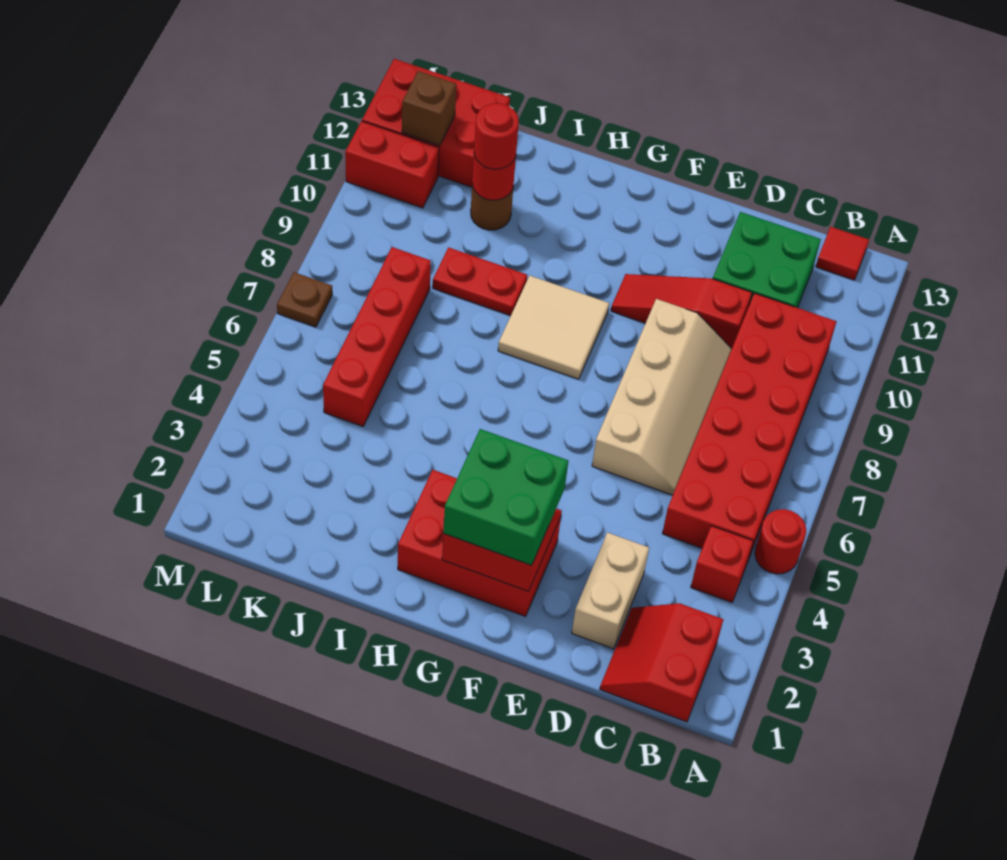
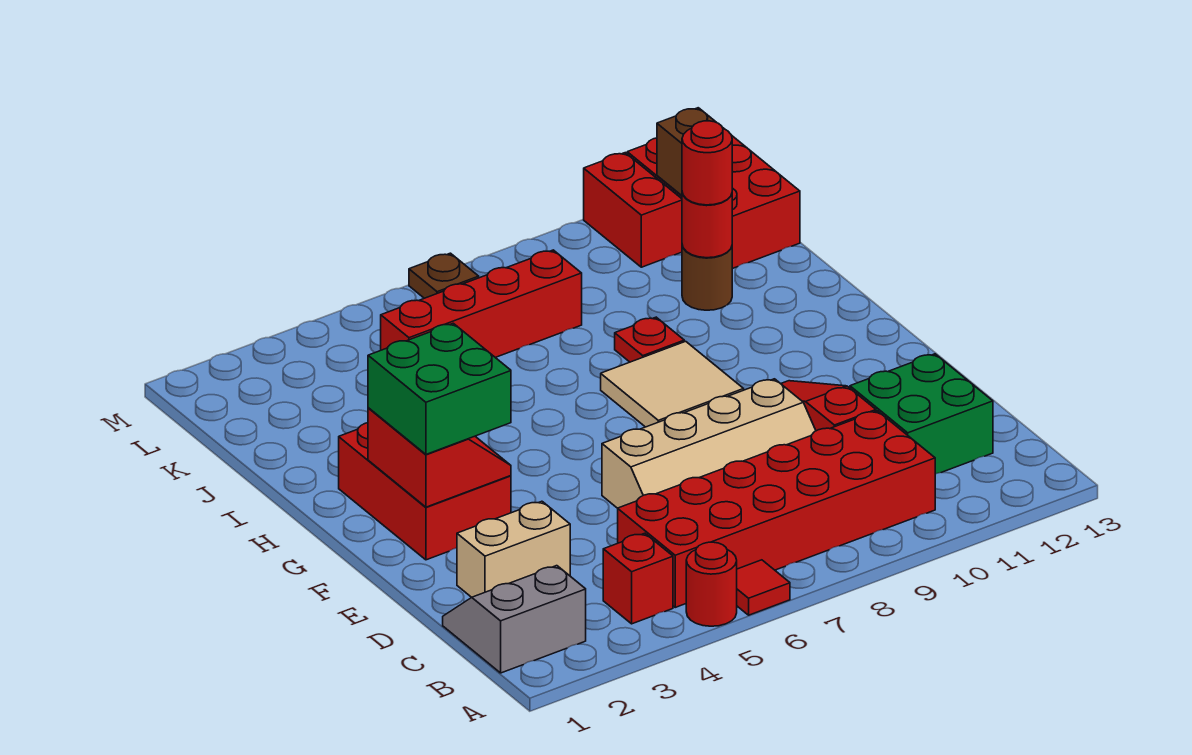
red 2x2 slope [600,603,723,722] -> grey 2x2 slope [443,566,586,673]
red 1x1 tile [816,227,869,280] -> red 1x1 tile moved to [737,560,790,615]
red 1x2 plate [433,247,527,316] -> red 1x1 plate [615,317,684,362]

